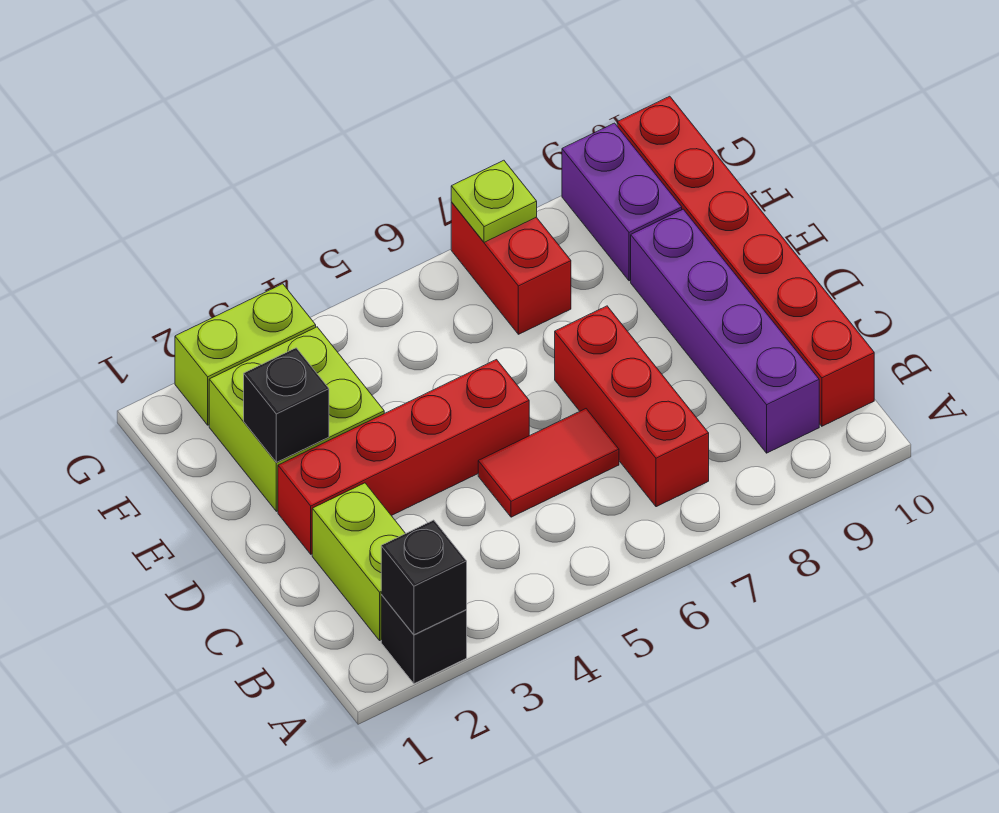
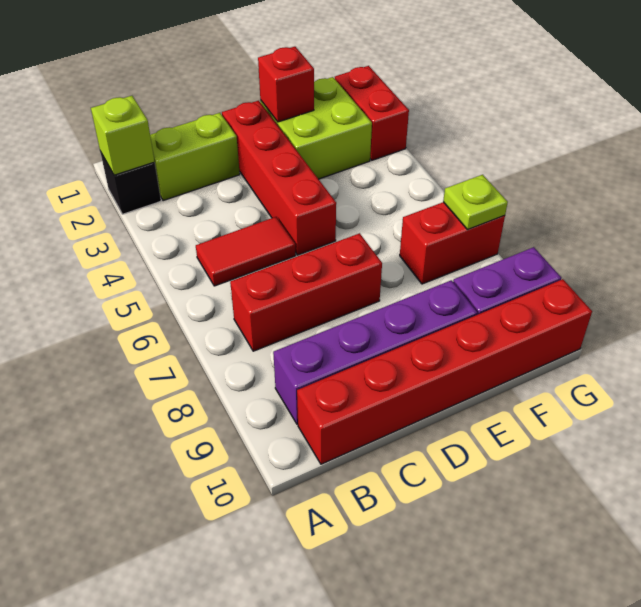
black 1x1 brick [381,520,467,635] -> lime 1x1 brick [91,96,155,175]
red 1x2 tile [478,409,619,517] -> red 1x2 tile turned to [196,217,296,286]
black 1x1 brick [244,348,329,462] -> red 1x1 brick [258,47,314,122]
lime 1x2 brick [175,284,316,425] -> red 1x2 brick [335,66,409,160]

